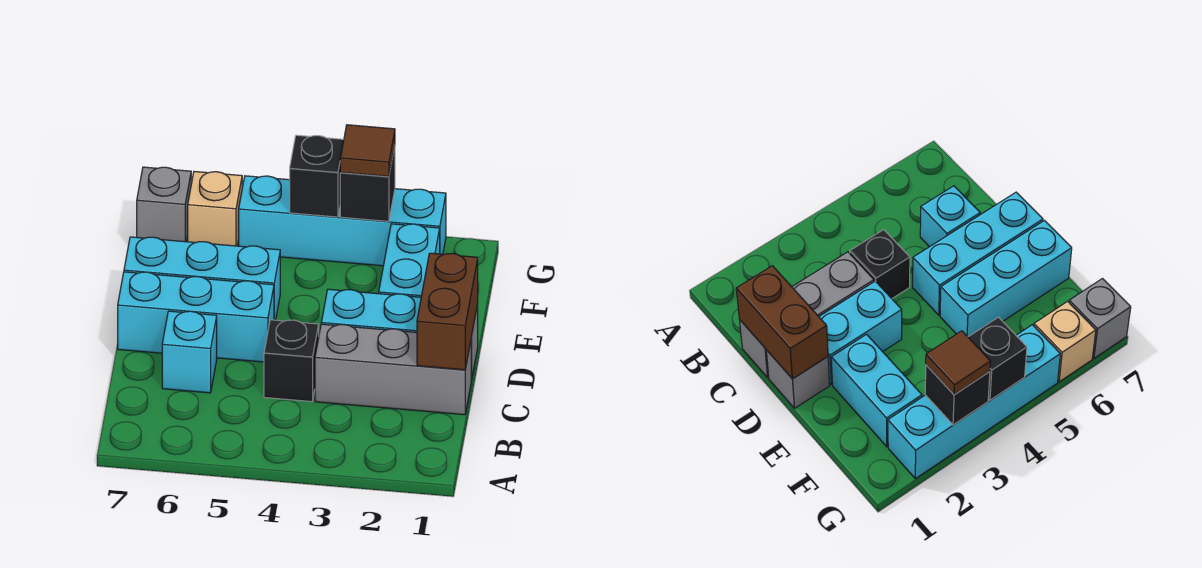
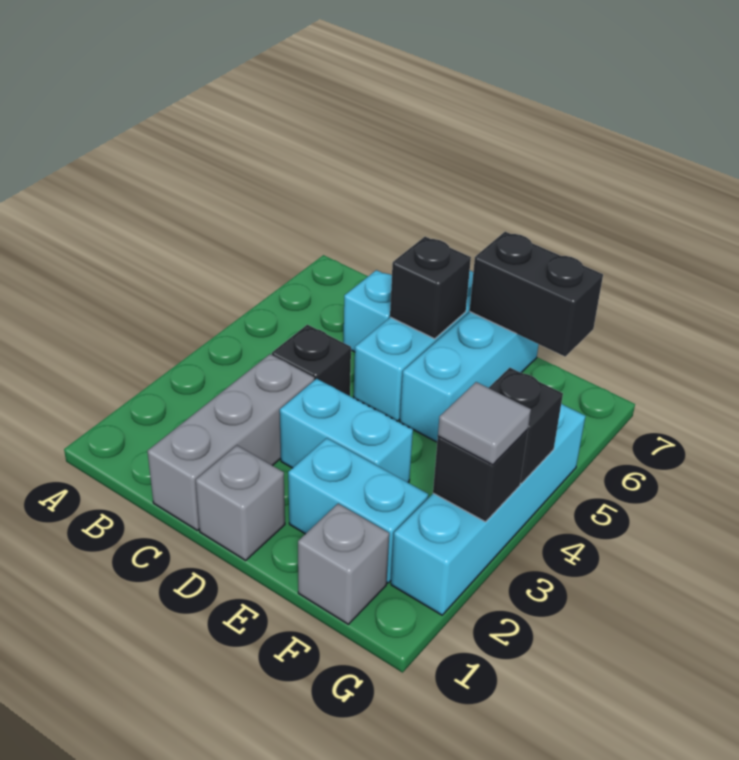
brown 1x2 brick [417,253,478,370] -> none
cyan 1x2 brick [321,289,421,332] -> cyan 1x2 brick turned to [280,379,413,483]
none -> black 1x1 brick [390,237,471,339]
none -> black 1x2 brick [469,232,603,357]
brown 1x1 tile [340,125,395,177] -> grey 1x1 tile [438,382,531,465]
tan 1x1 brick [188,171,242,246] -> none
grey 1x1 brick [137,167,191,242] -> grey 1x1 brick moved to [298,504,389,624]

